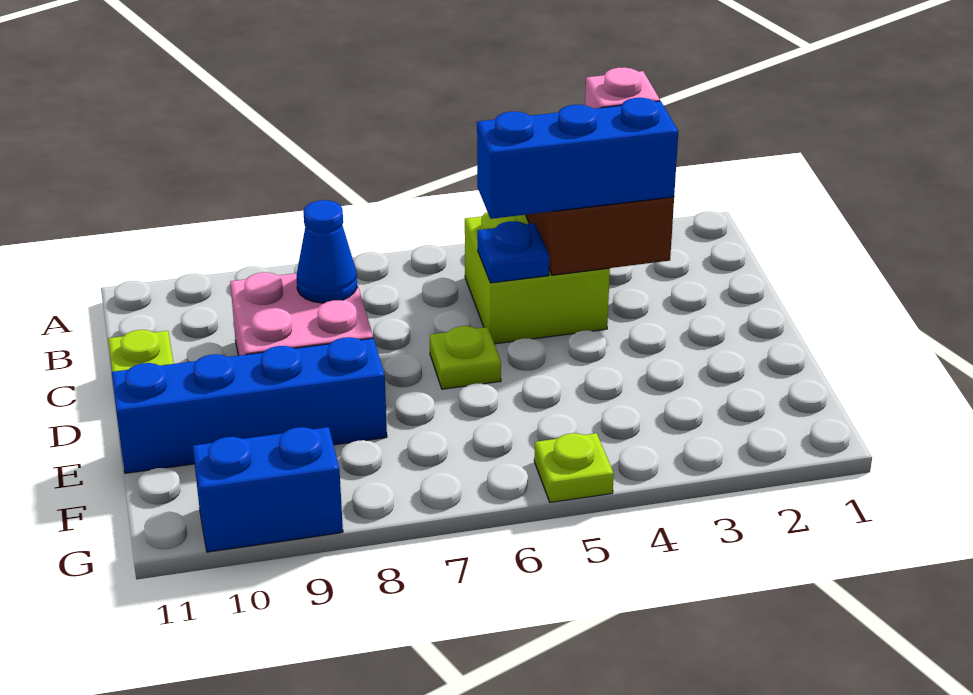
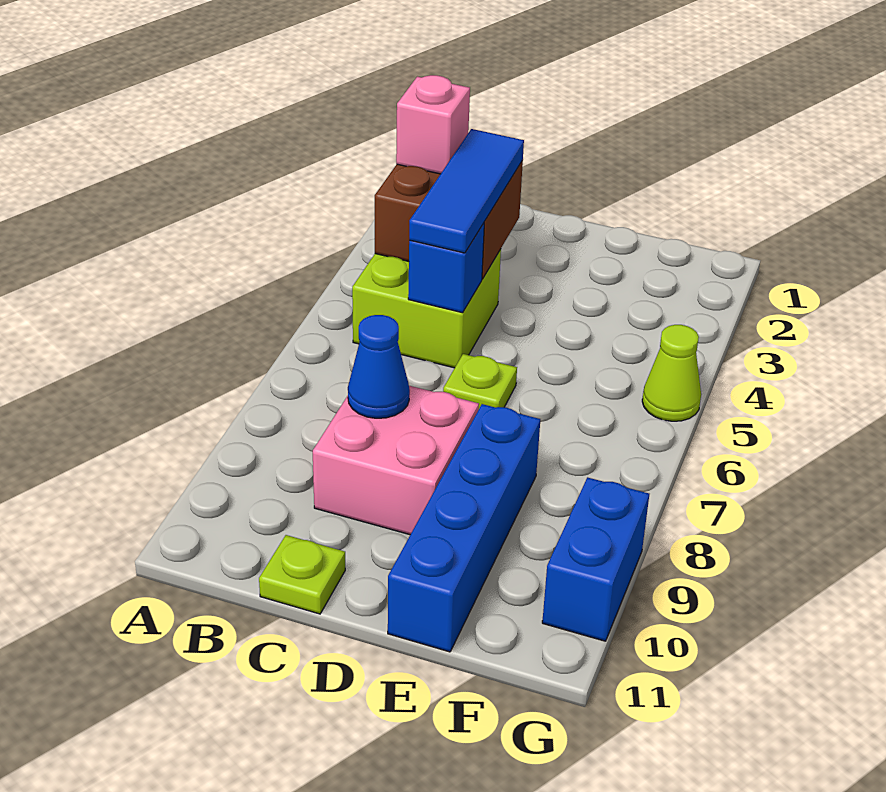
blue 1x3 brick [477,98,678,219] -> blue 1x3 tile [409,129,524,253]
blue 1x1 plate [477,221,549,283] -> blue 1x1 brick [408,223,484,313]
lime 1x1 plate [534,433,614,502] -> lime 1x1 cone [642,325,701,421]

